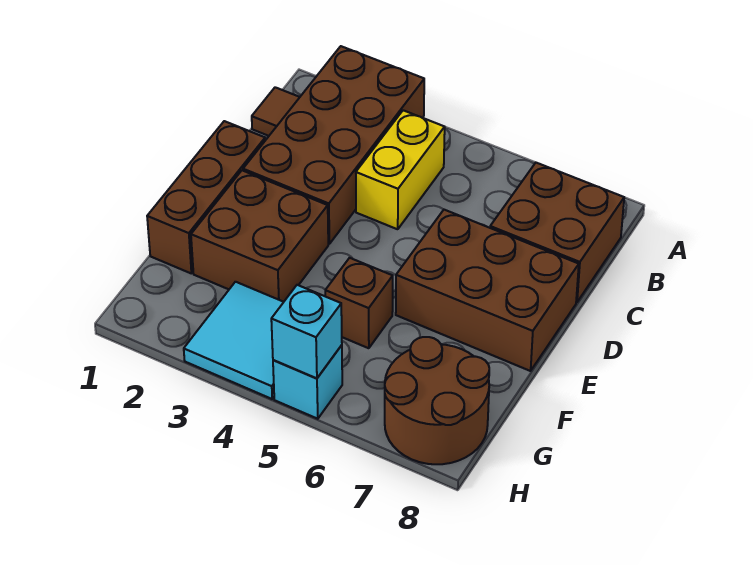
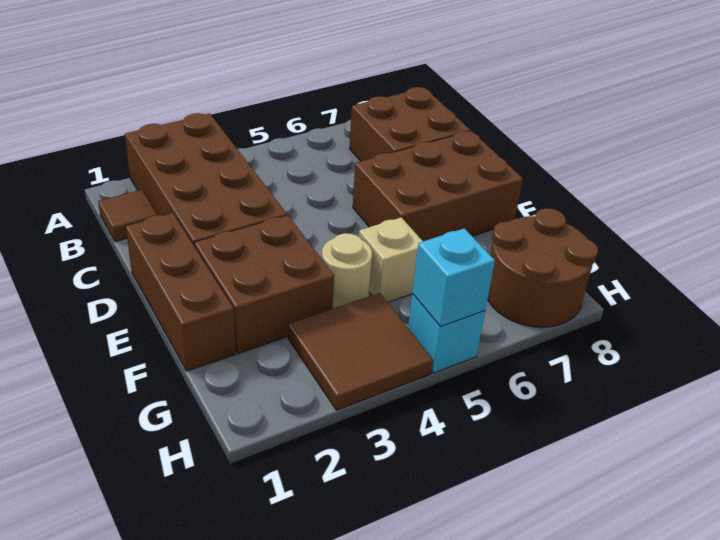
yellow 1x2 brick [356,110,445,229] -> none
none -> tan 1x1 round brick [322,233,372,309]
brown 1x1 brick [325,258,393,348] -> tan 1x1 brick [359,217,423,302]
cyan 2x2 tile [184,282,283,399] -> brown 2x2 tile [288,293,433,410]

